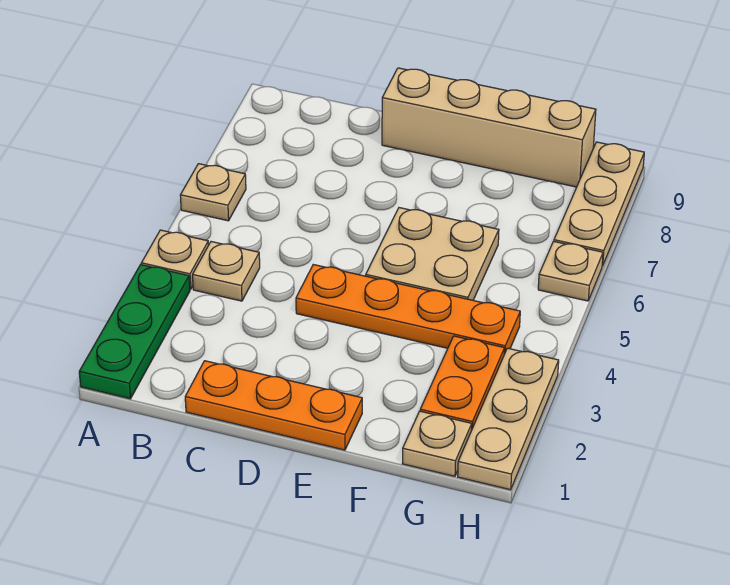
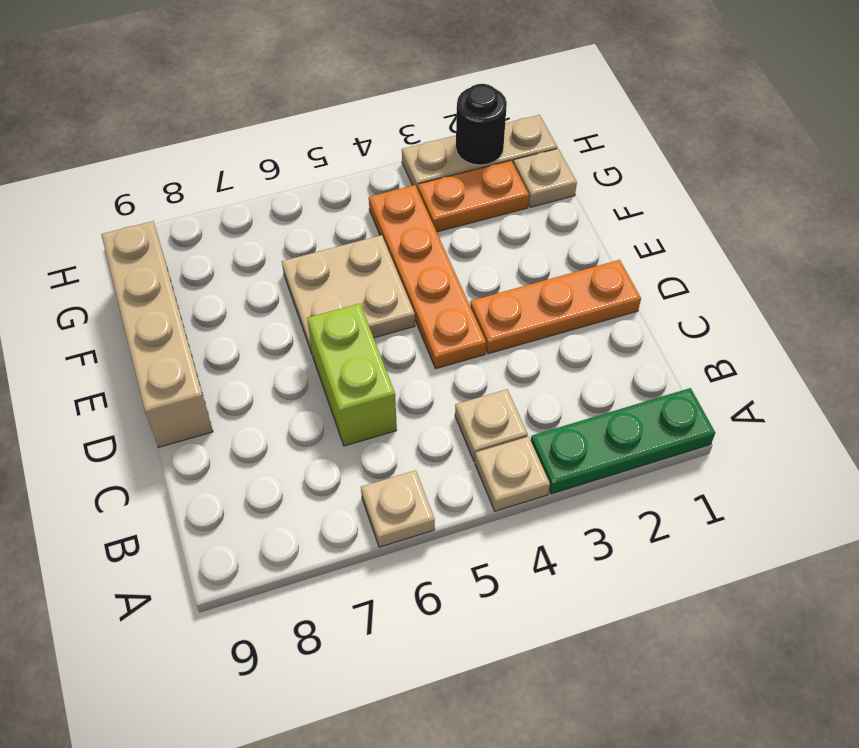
orange 1x3 plate [185,361,362,450] -> orange 1x3 plate turned to [470,260,641,354]
none -> lime 1x2 brick [307,304,397,446]
none -> black 1x1 round brick [456,84,507,165]
tan 1x1 plate [538,241,603,301] -> none
tan 1x3 plate [554,142,644,266] -> none

